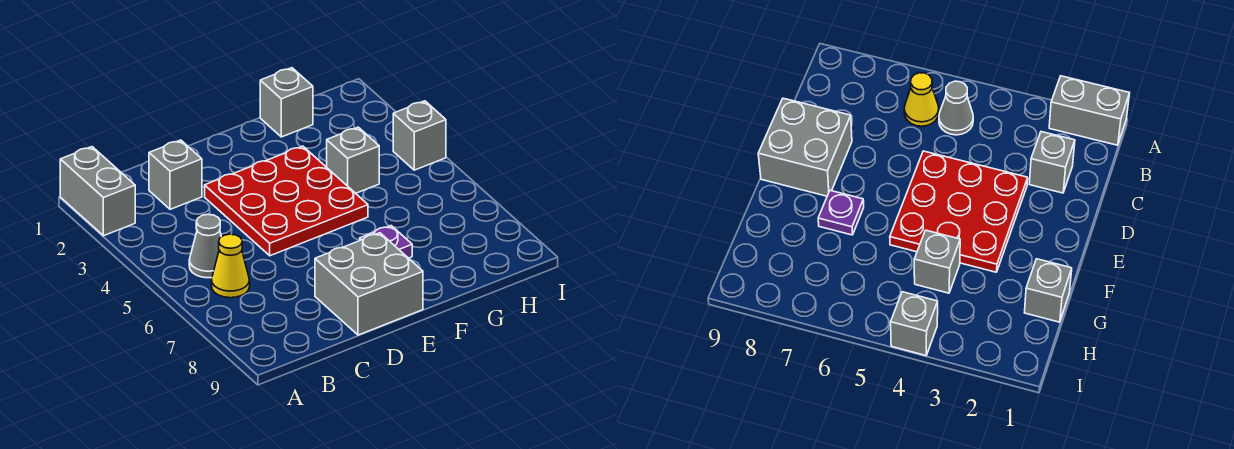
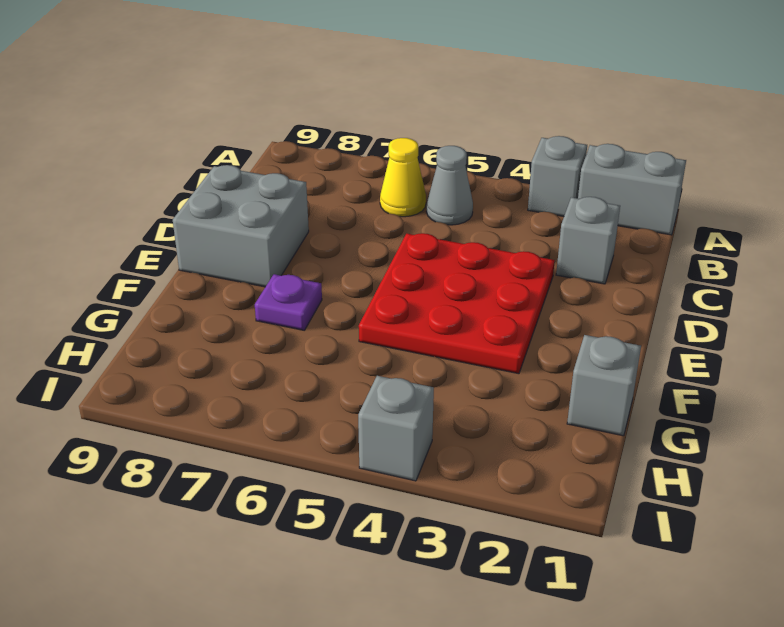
grey 1x1 brick [327,127,379,193] -> grey 1x1 brick moved to [528,136,587,216]

